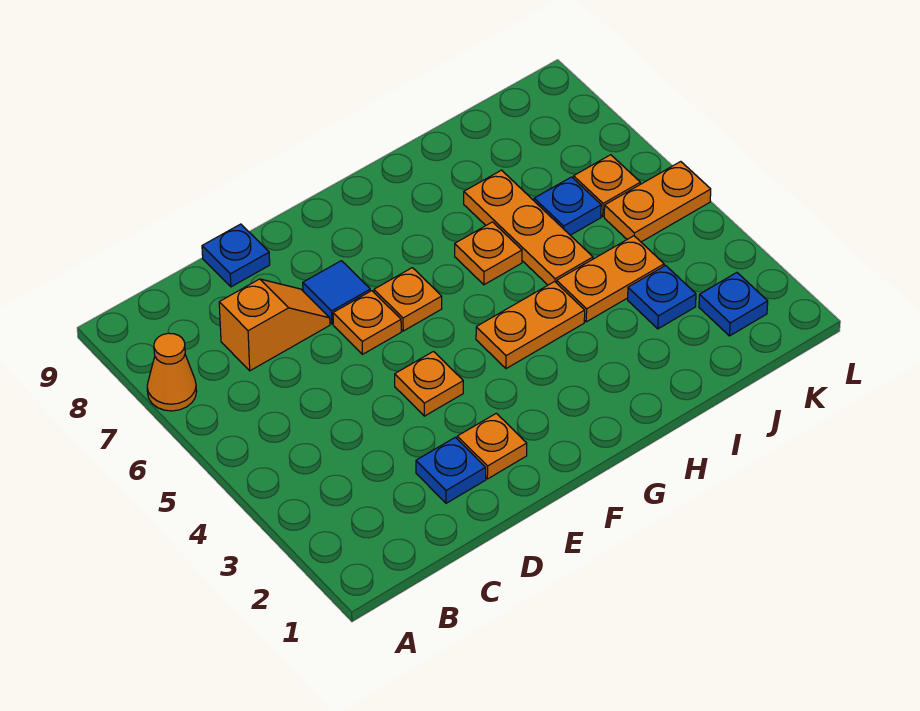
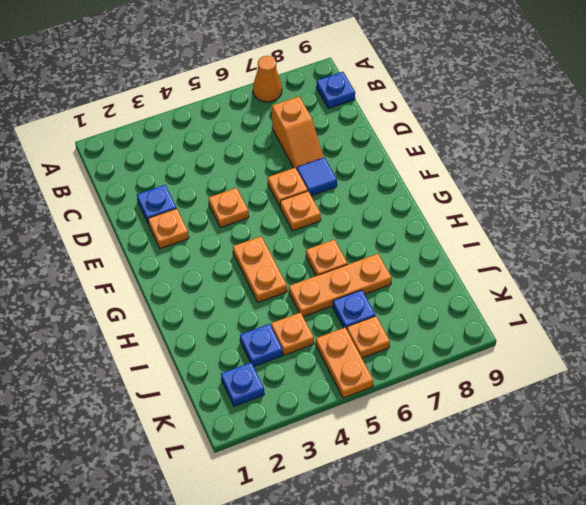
blue 1x1 plate [202,224,270,287] -> blue 1x1 plate moved to [316,72,355,108]
orange 1x2 plate [557,236,664,322] -> orange 1x1 plate [271,312,314,355]

